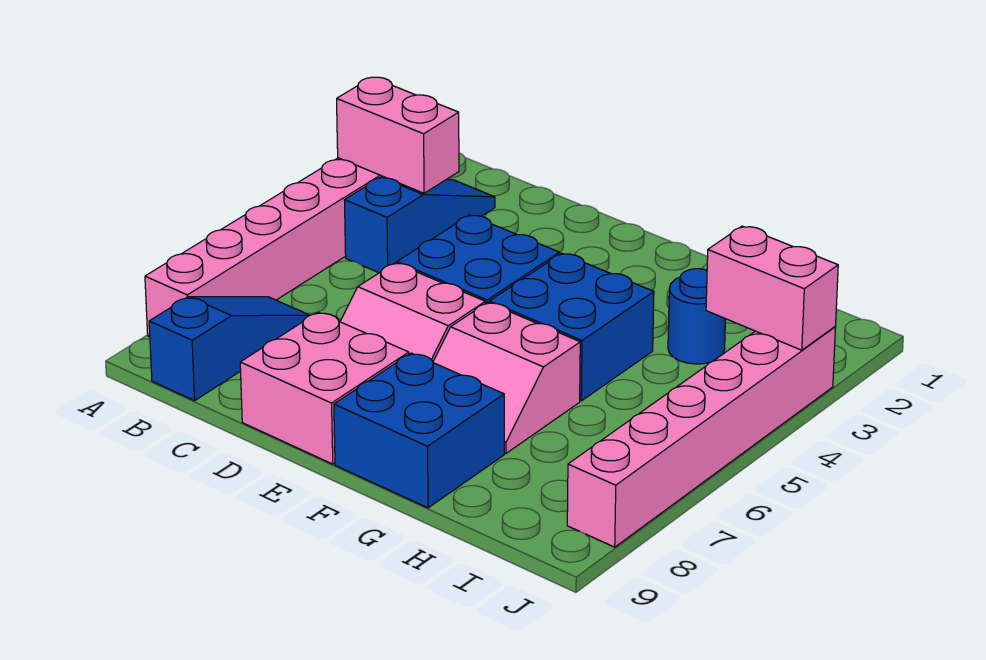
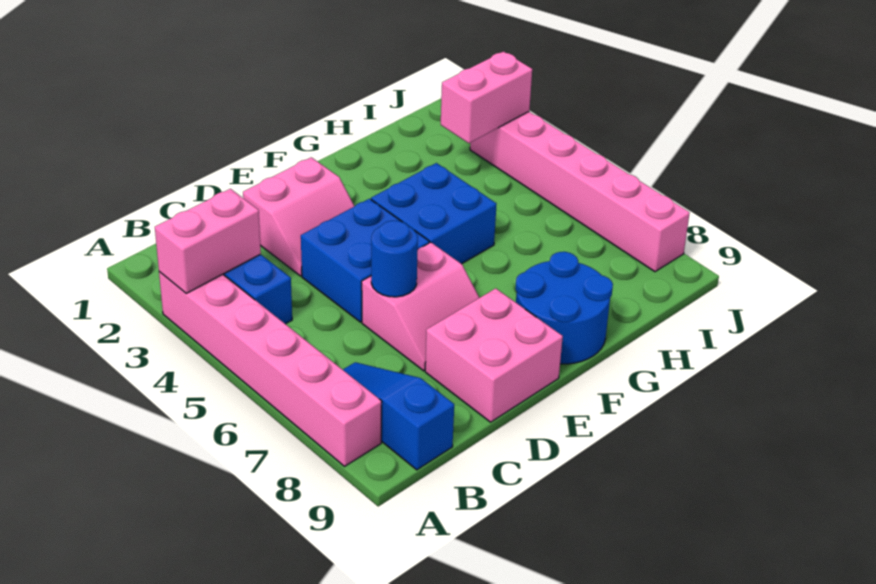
pink 2x2 slope [433,302,580,453] -> pink 2x2 slope moved to [243,157,354,276]
blue 2x2 brick [334,353,504,508] -> blue 2x2 round brick [515,252,613,364]
blue 1x1 round brick [668,269,725,364] -> blue 1x1 round brick moved to [371,221,418,297]

